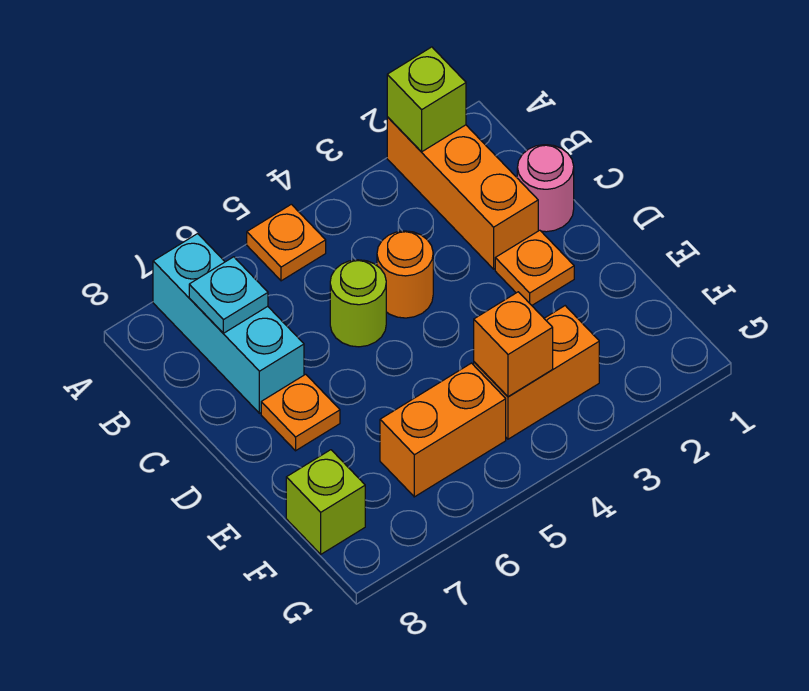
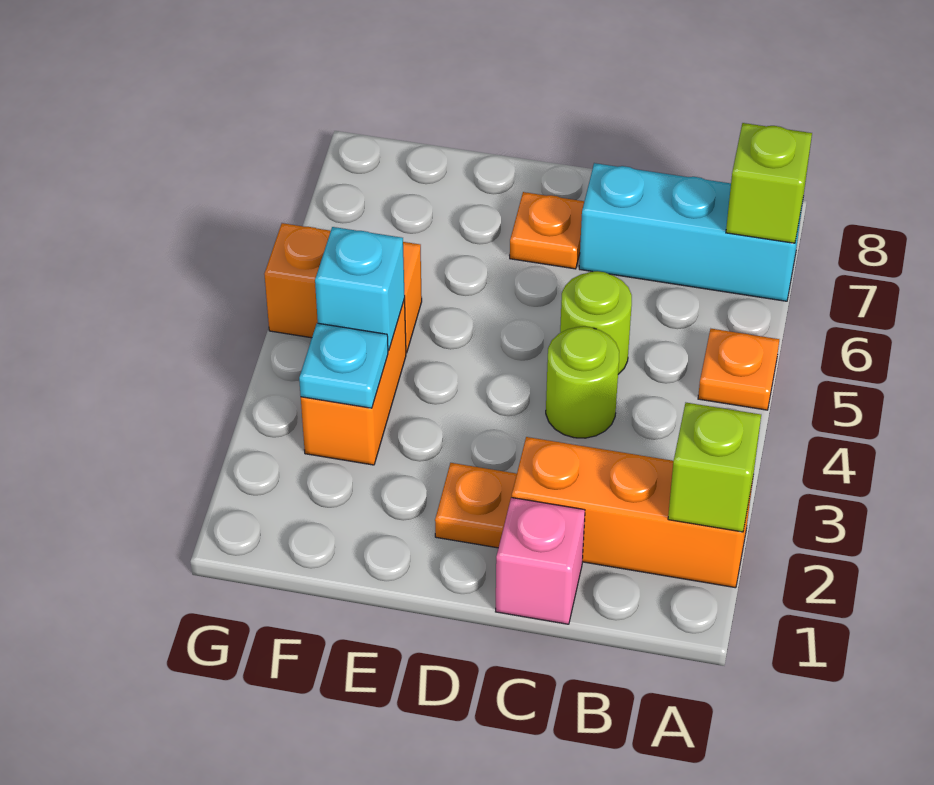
cyan 1x1 plate [189,257,268,333] -> cyan 1x1 plate moved to [299,323,388,408]
pink 1x1 round brick [517,145,574,232] -> pink 1x1 brick [496,497,585,624]
orange 1x1 round brick [377,231,433,318] -> lime 1x1 round brick [546,326,619,438]
orange 1x1 brick [474,292,553,397] -> cyan 1x1 brick [315,227,405,351]
orange 1x2 brick [380,363,506,497] -> orange 1x2 brick turned to [264,223,422,353]
lime 1x1 brick [286,450,365,554] -> lime 1x1 brick moved to [726,123,812,243]

